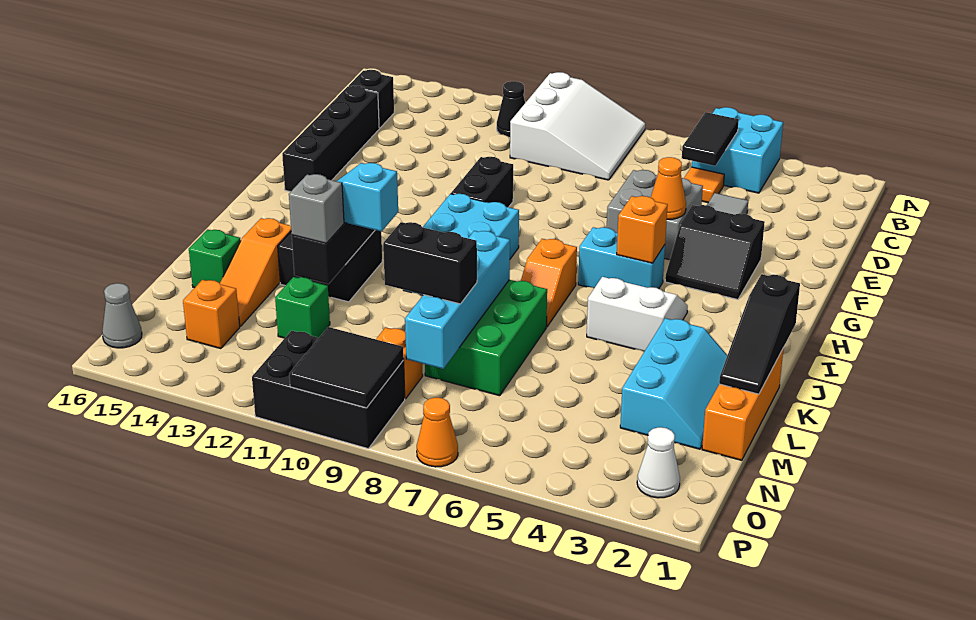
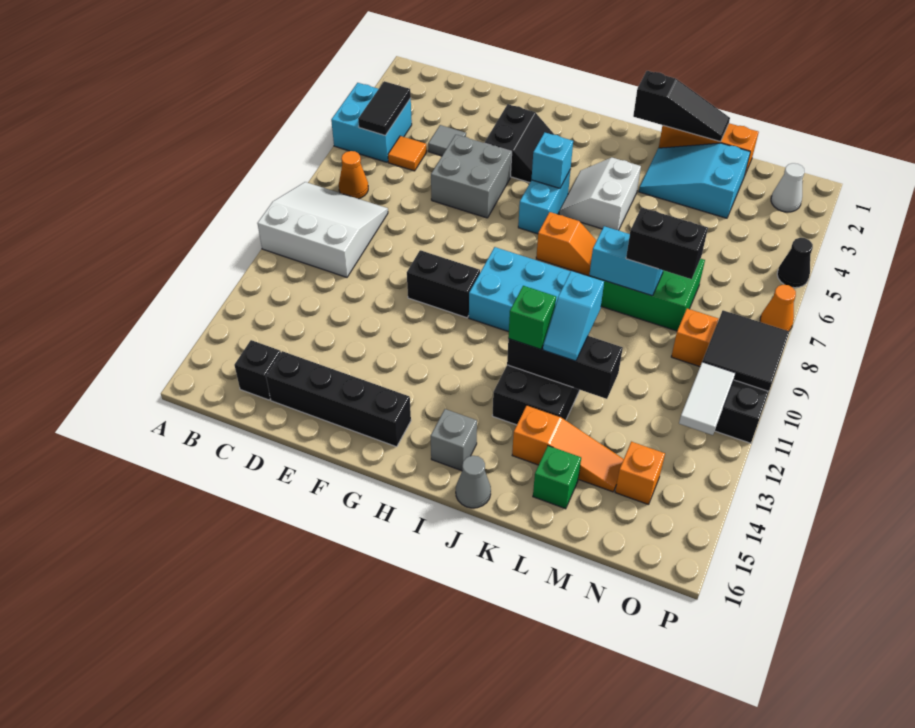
black 1x2 tile [682,112,739,166] -> black 1x2 tile turned to [358,81,411,135]
black 1x1 cone [497,81,525,137] -> black 1x1 cone moved to [777,238,813,288]
orange 1x1 cone [651,157,686,219] -> orange 1x1 cone moved to [339,151,368,199]
orange 1x1 brick [617,196,668,263] -> cyan 1x1 brick [532,132,573,188]
cyan 2x3 slope [620,318,727,449] -> cyan 2x3 slope turned to [639,143,750,218]
cyan 1x4 brick [405,231,510,369] -> cyan 1x2 brick [589,226,663,296]
grey 1x1 brick [289,174,344,243] -> grey 1x1 brick moved to [431,409,477,471]
black 1x2 brick [383,222,477,304] -> black 1x2 brick turned to [626,207,708,279]
green 1x1 brick [275,277,330,338] -> green 1x1 brick moved to [508,286,556,349]
none -> white 1x2 tile [679,362,735,435]
grey 1x1 cone [102,283,142,348] -> grey 1x1 cone moved to [456,456,491,508]

